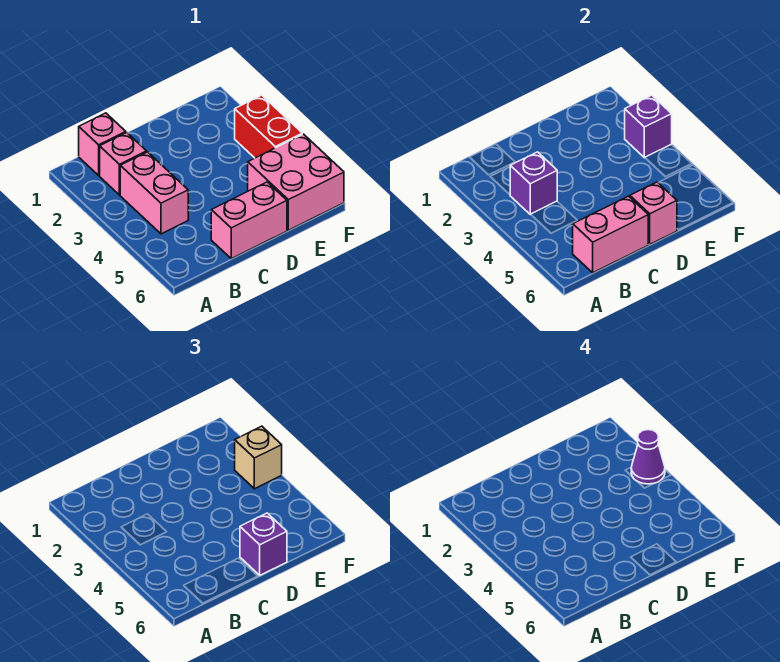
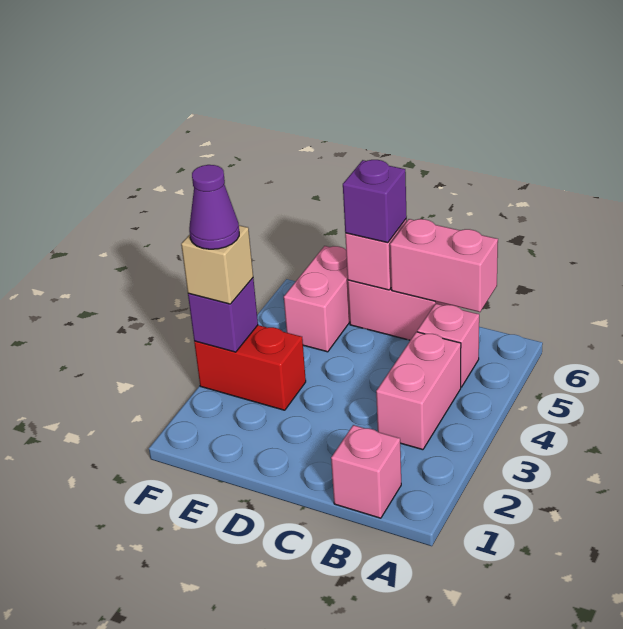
pink 1x1 brick [100,133,147,195] -> pink 1x1 brick moved to [417,304,479,387]
purple 1x1 brick [510,152,557,214] -> none
pink 2x2 brick [248,134,344,230] -> pink 1x2 brick [284,246,350,352]
red 1x2 brick [235,95,302,158] -> red 1x2 brick turned to [194,325,306,410]

